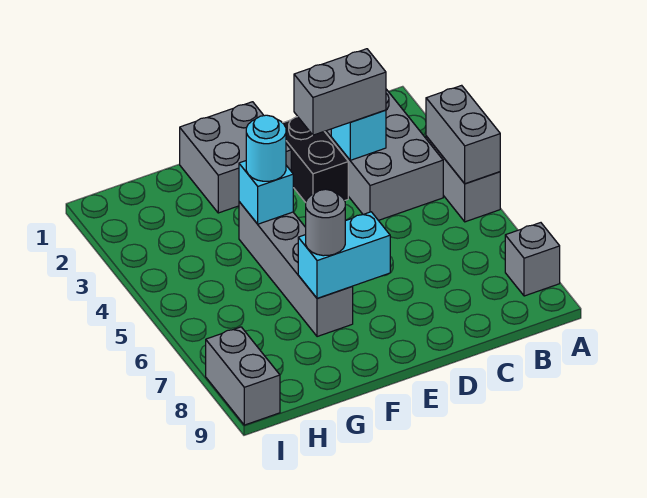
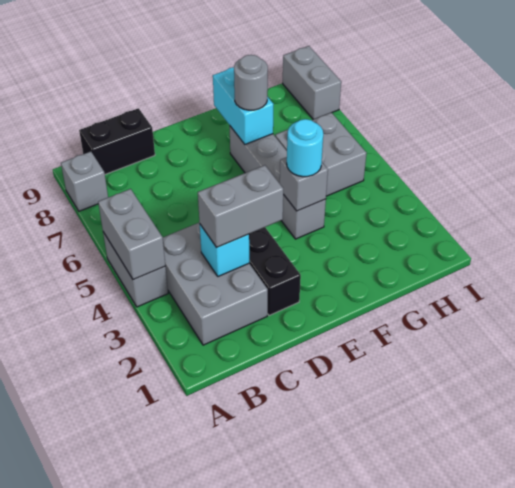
none -> black 1x2 brick [79,108,155,174]
grey 2x2 brick [180,102,291,213] -> grey 2x2 brick moved to [275,113,367,196]
cyan 1x2 brick [298,212,390,298] -> cyan 1x2 brick turned to [213,67,273,144]
cyan 1x1 brick [239,161,293,224] -> grey 1x1 brick [280,157,328,211]

